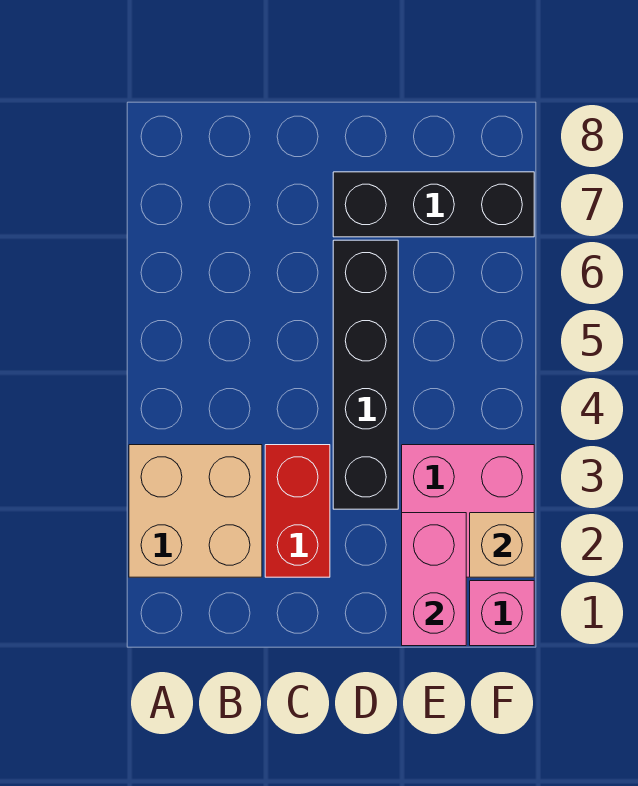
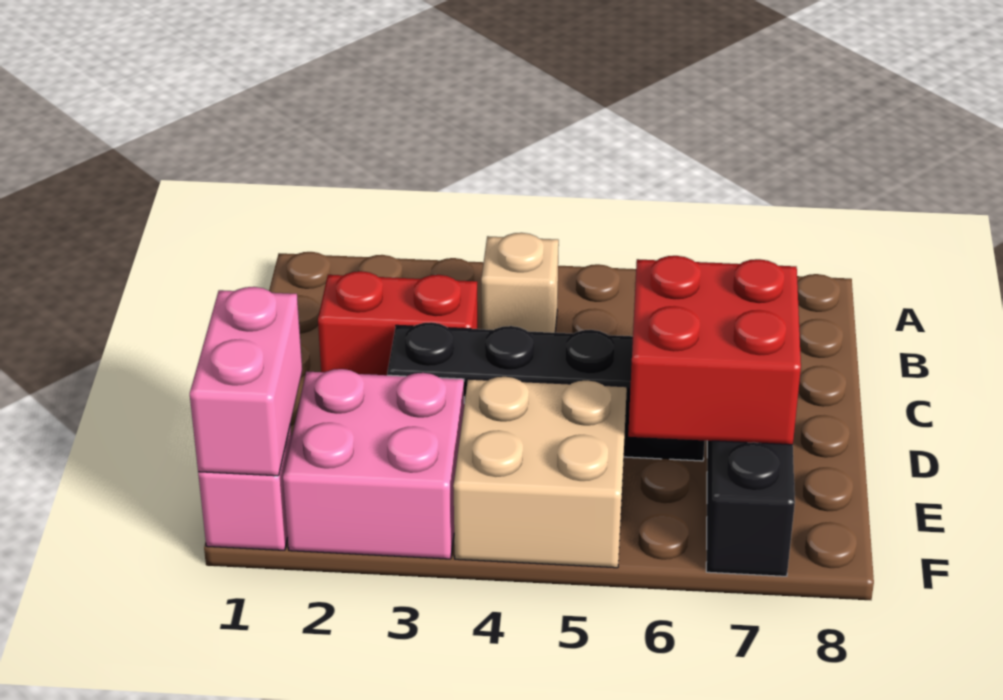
tan 2x2 brick [129,445,262,577] -> tan 2x2 brick moved to [453,377,627,568]
none -> red 2x2 brick [628,256,801,445]
pink 1x2 brick [402,513,466,646] -> pink 1x2 brick turned to [190,287,302,476]
tan 1x1 brick [470,513,534,577] -> tan 1x1 brick moved to [481,233,559,333]

